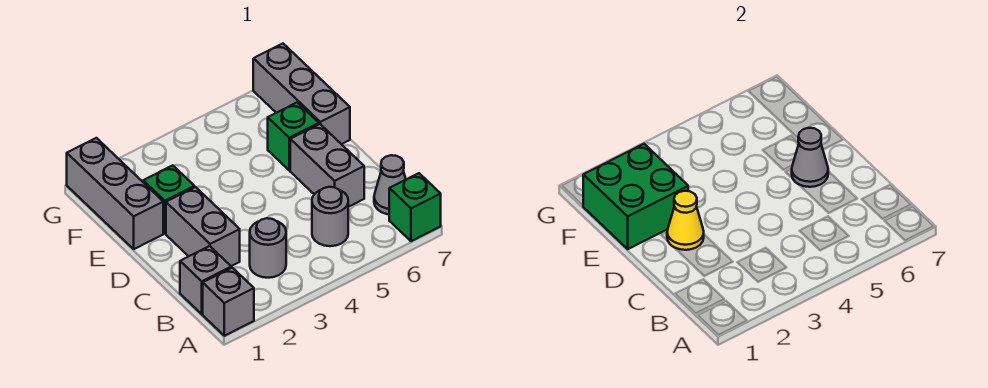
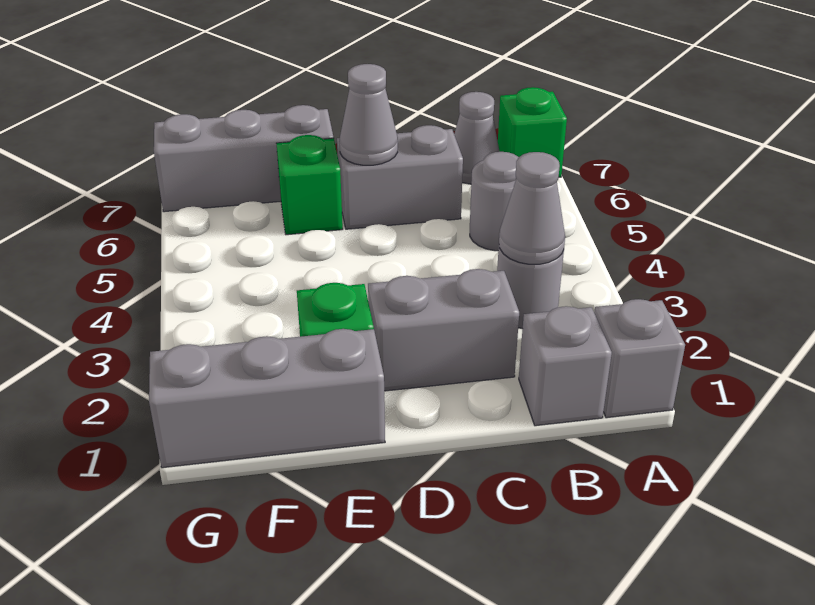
none -> grey 1x1 cone [499,152,565,264]
yellow 1x1 cone [667,191,704,250] -> none
green 2x2 brick [583,144,688,249] -> none

